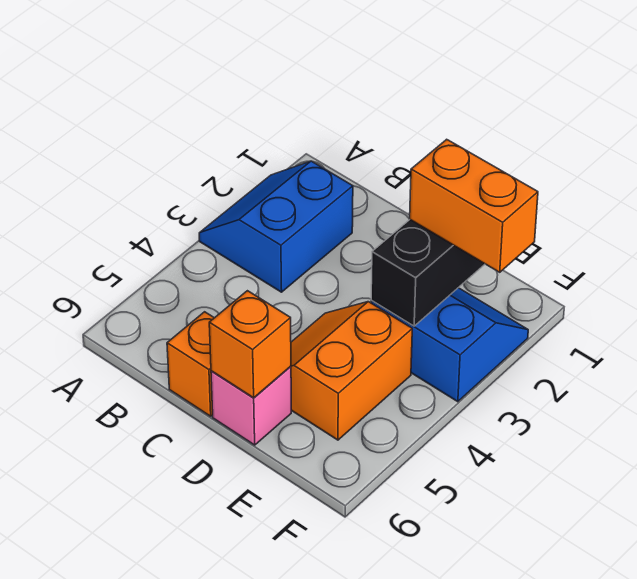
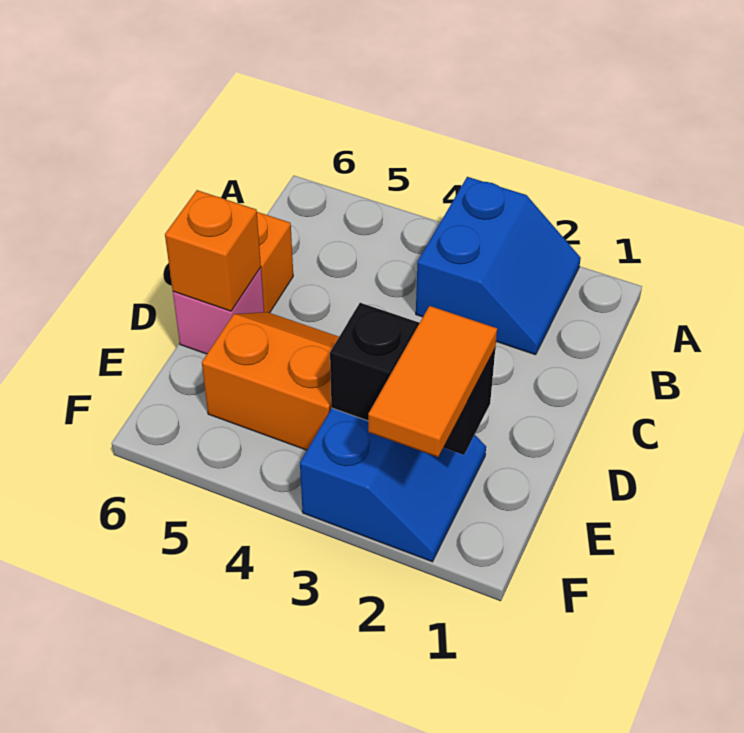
blue 2x2 slope [199,161,353,292] -> blue 2x2 slope turned to [416,177,581,355]
orange 1x2 brick [410,139,538,272] -> orange 1x2 tile [368,306,497,457]

